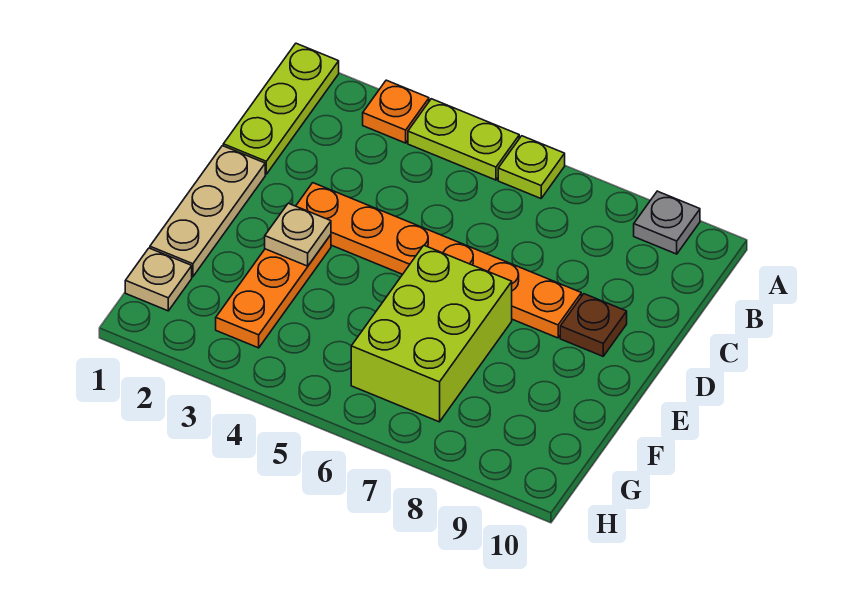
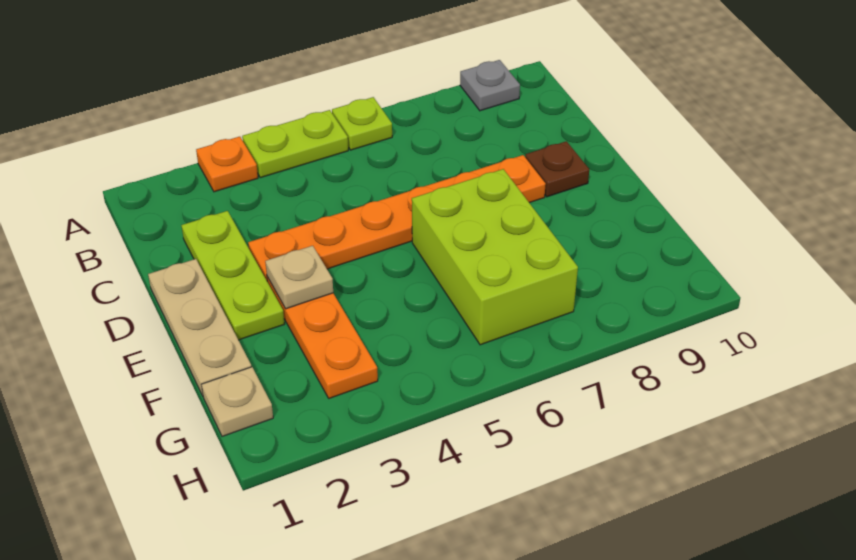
lime 1x3 plate [223,43,339,174] -> lime 1x3 plate moved to [181,211,284,340]

